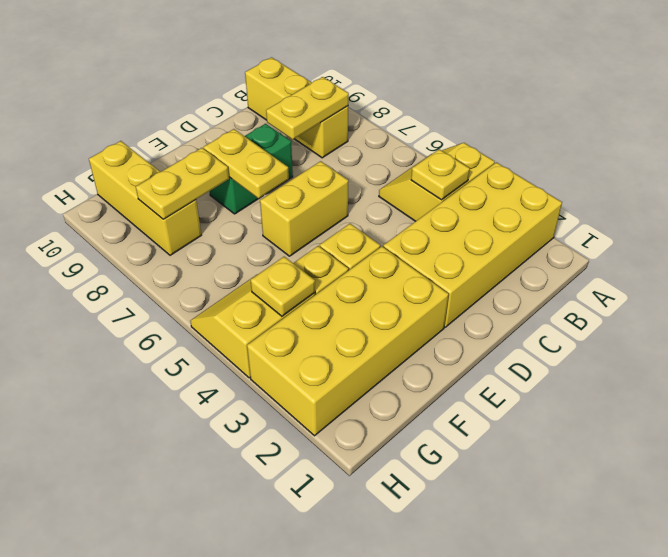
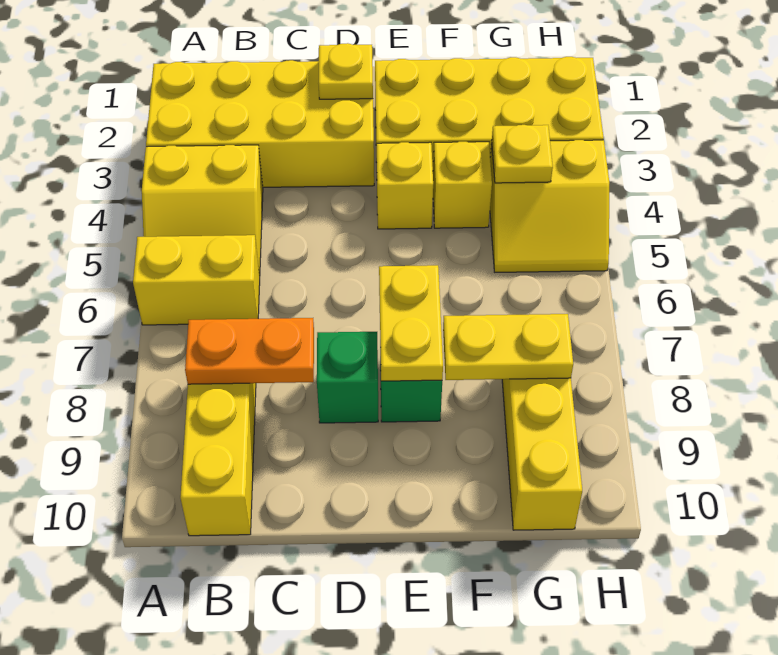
yellow 1x1 plate [411,149,470,200] -> yellow 1x1 plate moved to [318,43,373,99]
yellow 1x2 plate [266,77,349,139] -> orange 1x2 plate [185,318,314,384]
yellow 1x2 brick [260,161,348,256] -> yellow 1x2 brick moved to [133,235,260,325]

